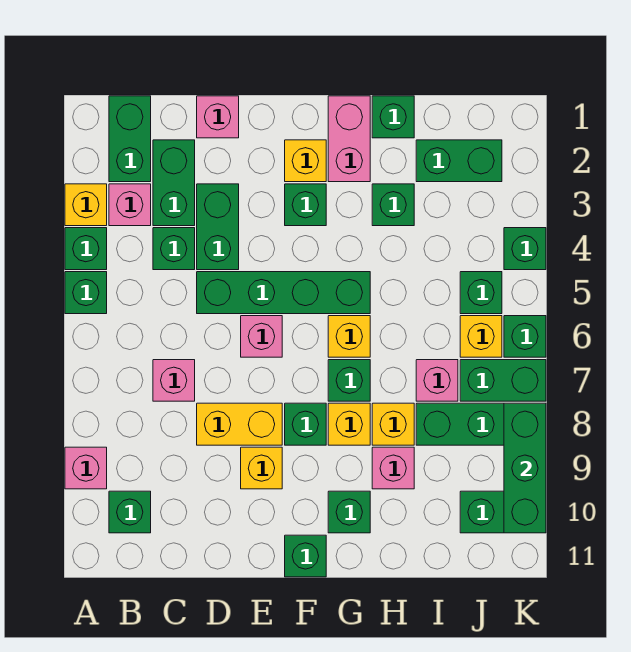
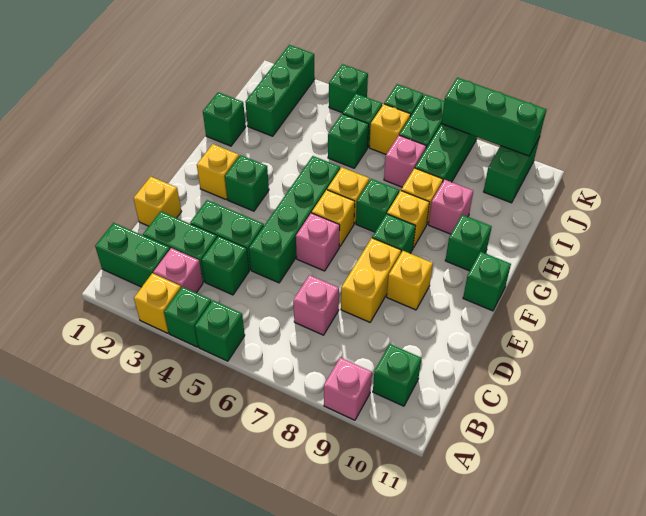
pink 1x1 brick [197,96,239,138] -> yellow 1x1 brick [133,177,181,226]
none -> yellow 1x1 brick [312,190,355,247]
pink 1x2 brick [328,96,370,182] -> none
green 1x1 brick [372,184,414,226] -> green 1x1 brick moved to [328,114,369,168]
green 1x2 brick [416,140,502,182] -> green 1x3 brick [245,45,315,136]

